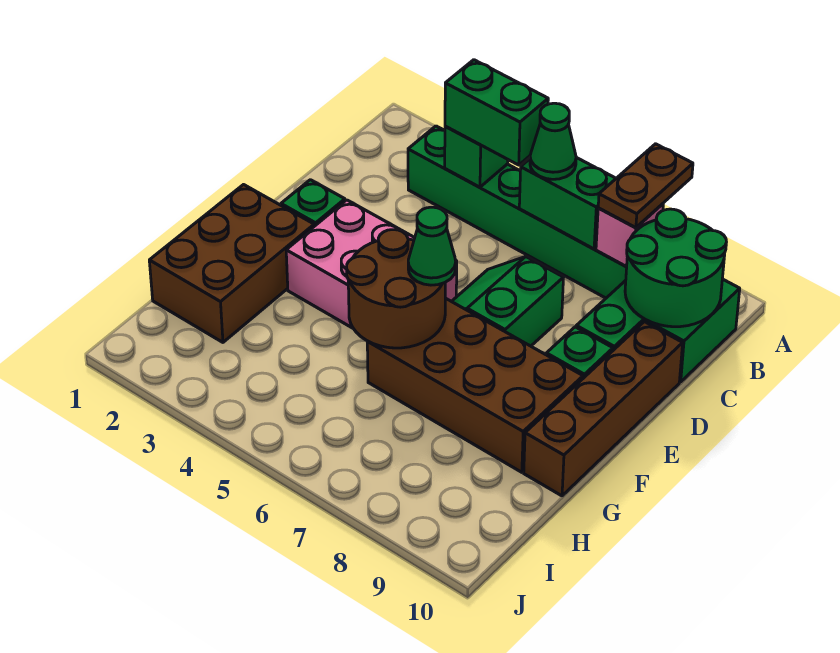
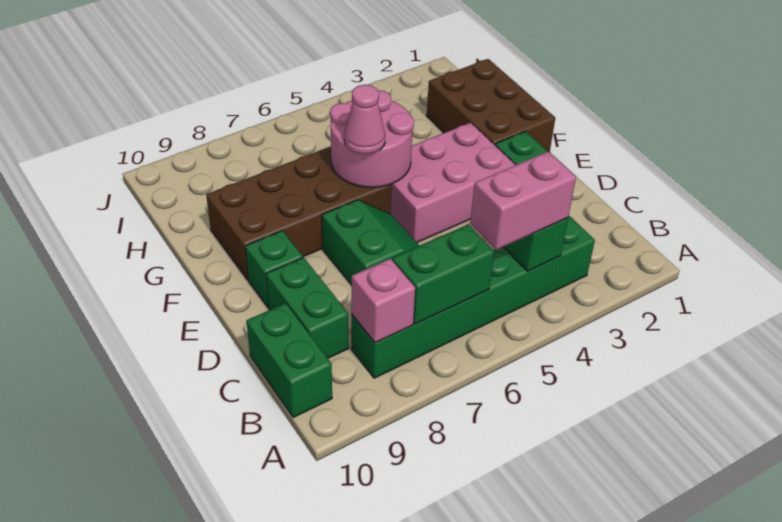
brown 1x2 plate [598,144,693,228] -> none
green 1x2 brick [445,60,548,165] -> pink 1x2 brick [470,152,576,250]
green 1x1 cone [530,103,576,179] -> none
green 2x2 round brick [625,209,726,327] -> none
brown 1x4 brick [524,322,683,496] -> none
brown 2x2 round brick [347,230,445,348] -> pink 2x2 round brick [330,90,414,187]
green 1x1 cone [408,207,456,285] -> pink 1x1 cone [344,85,385,154]

